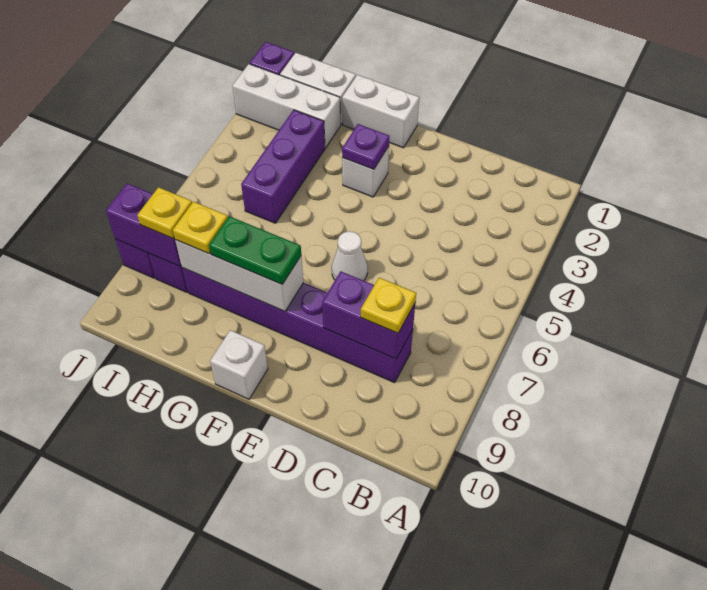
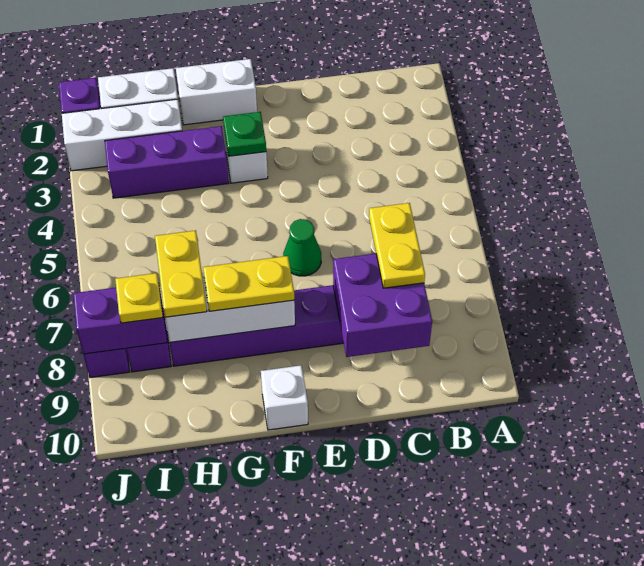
purple 1x2 brick [322,271,415,359] -> purple 2x2 brick [333,253,432,357]
yellow 1x1 plate [361,278,416,333] -> yellow 1x2 plate [369,203,425,288]
white 1x1 cone [332,231,368,281] -> green 1x1 cone [283,219,321,276]
purple 1x1 plate [342,124,390,169] -> green 1x1 plate [223,112,266,156]
green 1x2 plate [209,216,301,285] -> yellow 1x2 plate [203,256,294,311]
purple 1x3 brick [241,110,325,223] -> purple 1x3 brick turned to [105,126,229,198]
yellow 1x1 plate [173,202,228,254] -> yellow 1x2 plate [155,230,207,317]

